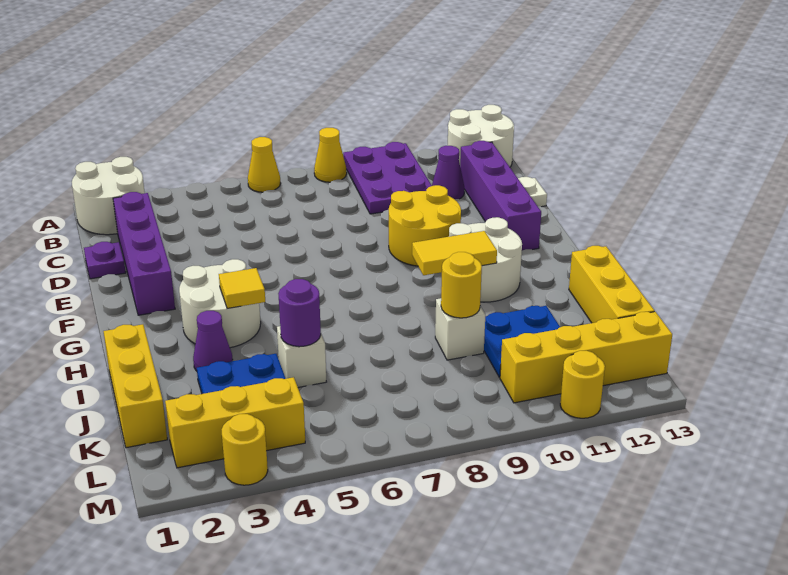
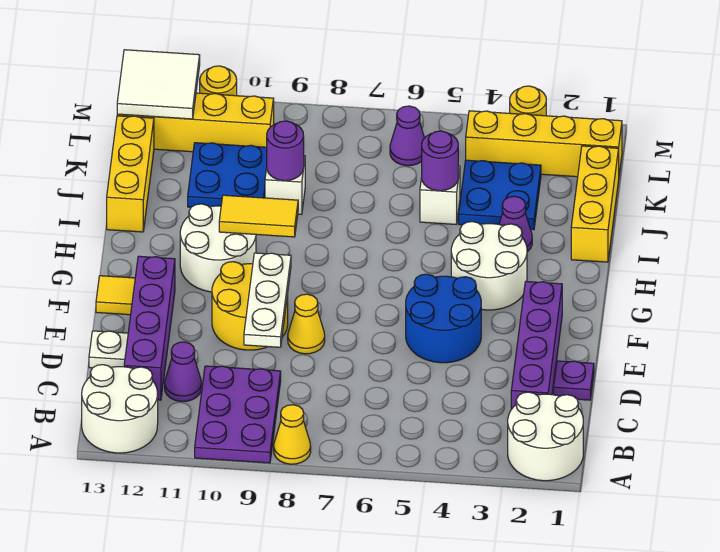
yellow 1x1 cone [248,137,281,192] -> yellow 1x1 cone moved to [288,294,325,354]
none -> white 1x3 plate [244,253,291,347]
none -> blue 2x2 round brick [406,274,481,363]
yellow 1x1 tile [219,268,265,309] -> yellow 1x1 tile moved to [96,276,135,315]
yellow 1x1 round brick [441,252,482,318] -> purple 1x1 round brick [267,121,304,181]
yellow 1x3 brick [165,377,305,468] -> yellow 1x4 brick [466,111,622,177]
none -> purple 1x1 cone [390,106,424,166]
none -> white 2x2 tile [117,50,200,119]

